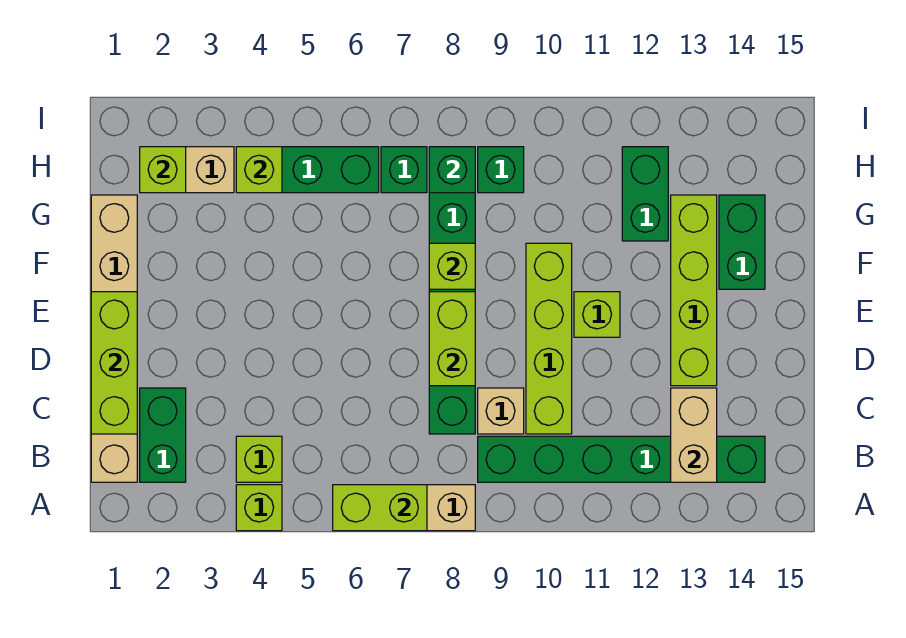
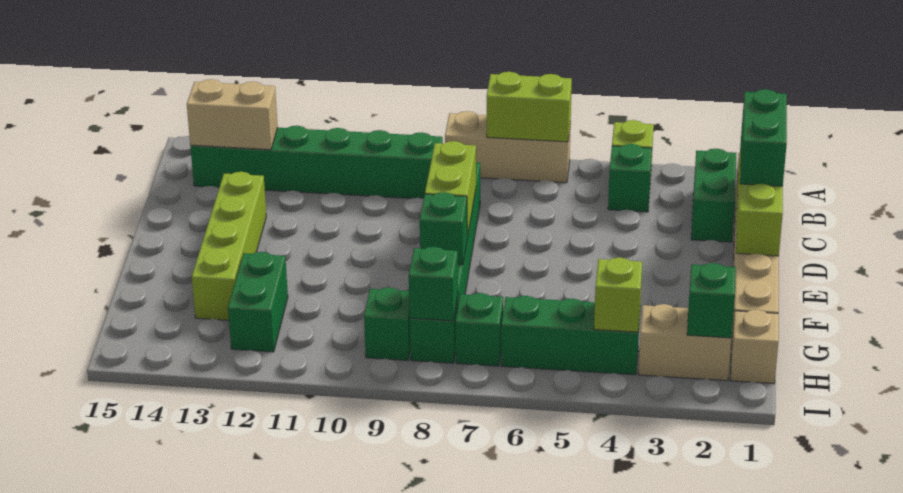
lime 1x1 brick [236,436,282,482] -> green 1x1 brick [608,144,652,212]
tan 1x2 brick [671,388,717,482] -> tan 1x2 brick turned to [187,79,278,150]
tan 1x1 brick [478,388,524,434] -> tan 1x1 brick moved to [731,310,779,384]
lime 1x4 brick [526,243,572,434] -> none
lime 1x1 brick [574,292,620,337] -> none
lime 1x1 brick [429,243,475,289] -> green 1x1 brick [420,192,467,265]
green 1x2 brick [719,195,765,289] -> green 1x2 brick moved to [740,89,787,186]
lime 1x1 brick [140,147,186,193] -> green 1x1 brick [687,263,736,338]

